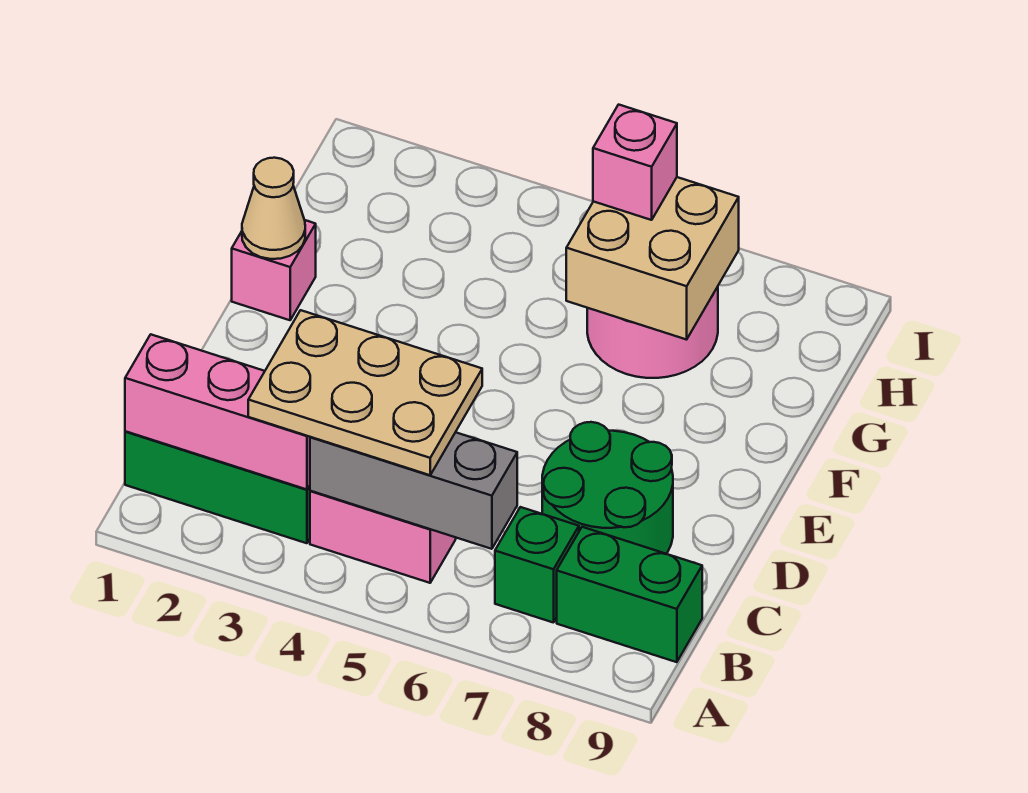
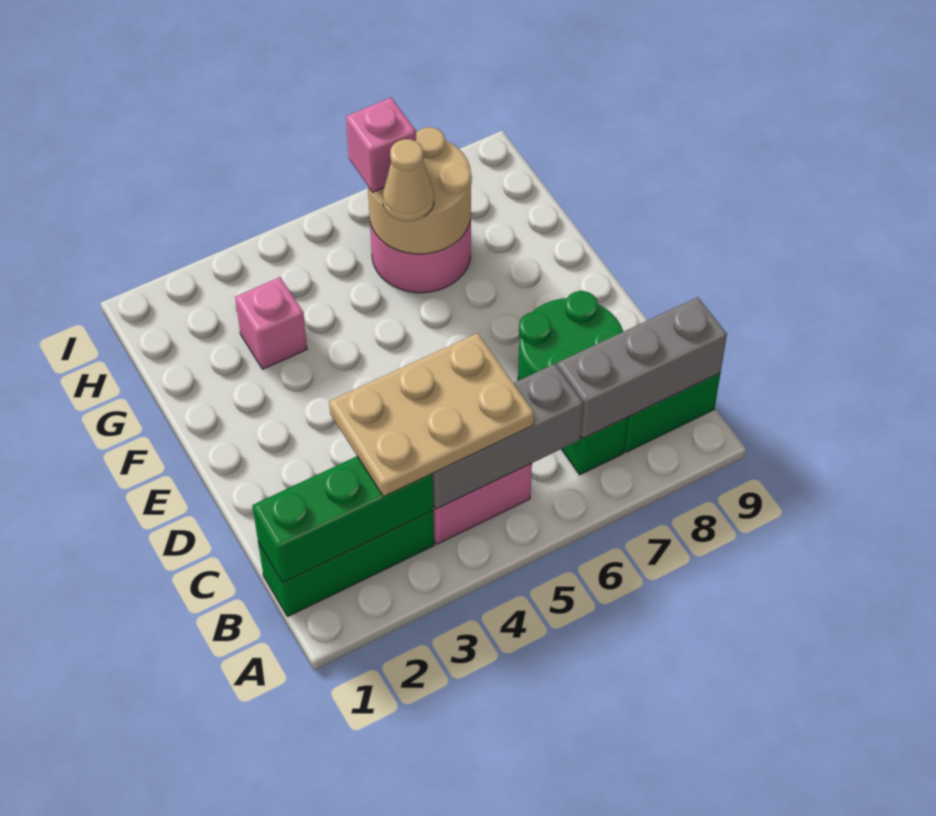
pink 1x3 brick [125,335,310,489] -> green 1x3 brick [252,456,433,582]
none -> grey 1x3 brick [557,297,727,439]
pink 1x1 brick [232,220,316,320] -> pink 1x1 brick moved to [235,277,307,369]
tan 1x1 cone [242,158,305,259] -> tan 1x1 cone moved to [383,139,434,221]
tan 2x2 brick [566,177,739,340] -> tan 2x2 round brick [368,127,471,254]

